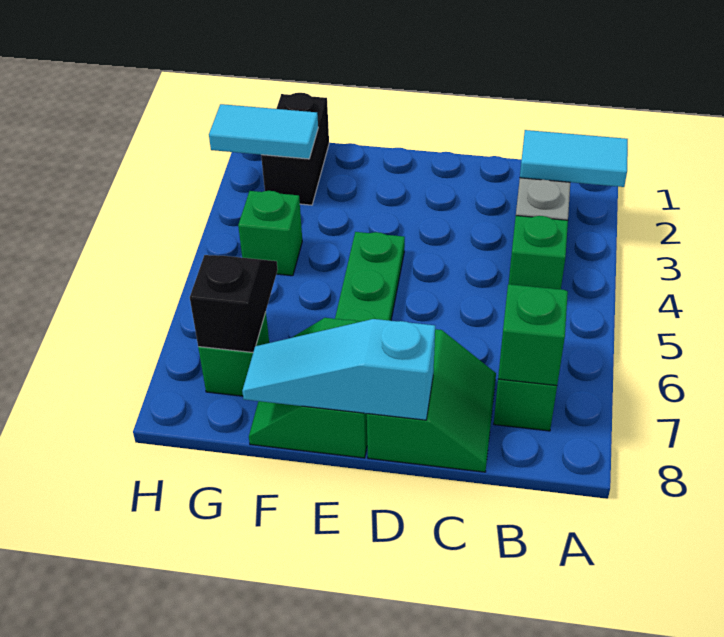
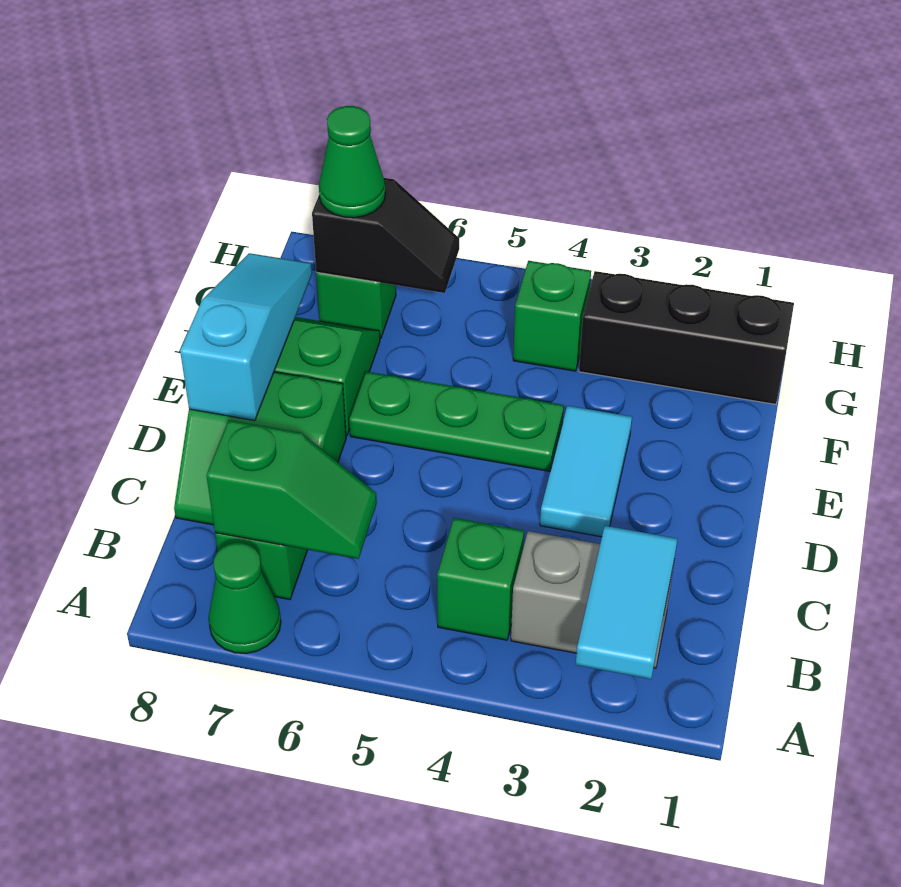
none -> green 1x1 cone [208,543,281,654]
black 1x2 brick [261,93,329,205] -> black 1x3 brick [579,271,794,404]
cyan 1x2 tile [209,104,318,159] -> cyan 1x2 tile moved to [540,406,632,537]
none -> green 1x1 cone [319,106,385,218]

